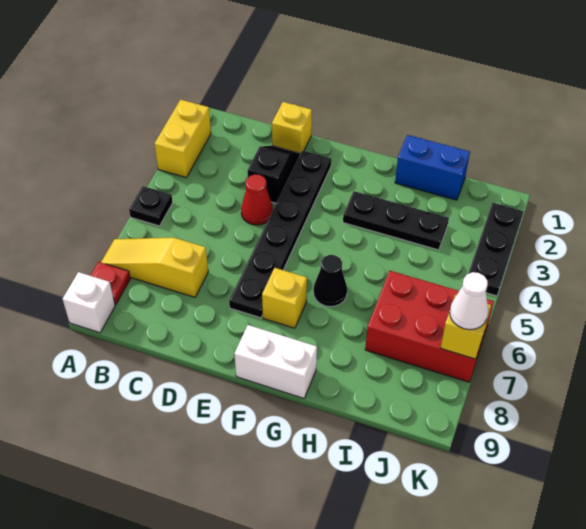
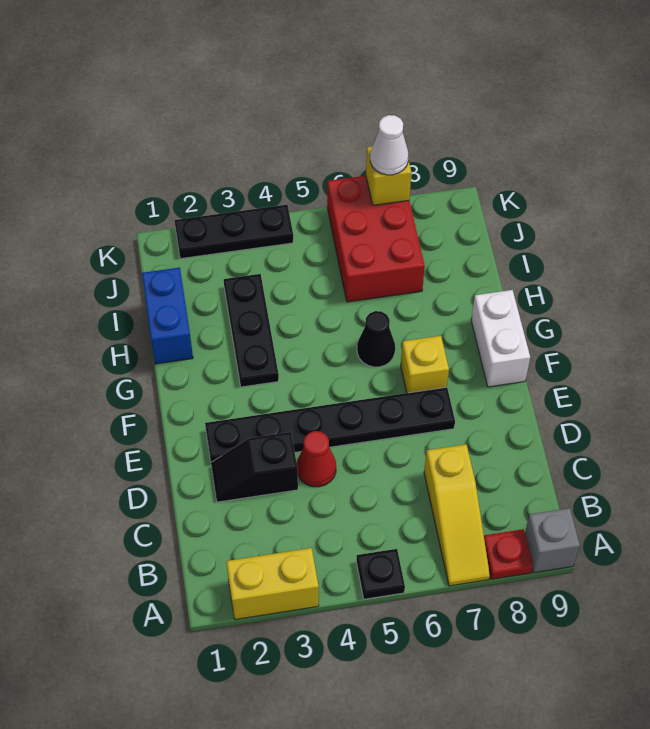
white 1x1 brick [63,272,115,333] -> grey 1x1 brick [525,508,580,573]
yellow 1x1 brick [272,102,312,153] -> none

